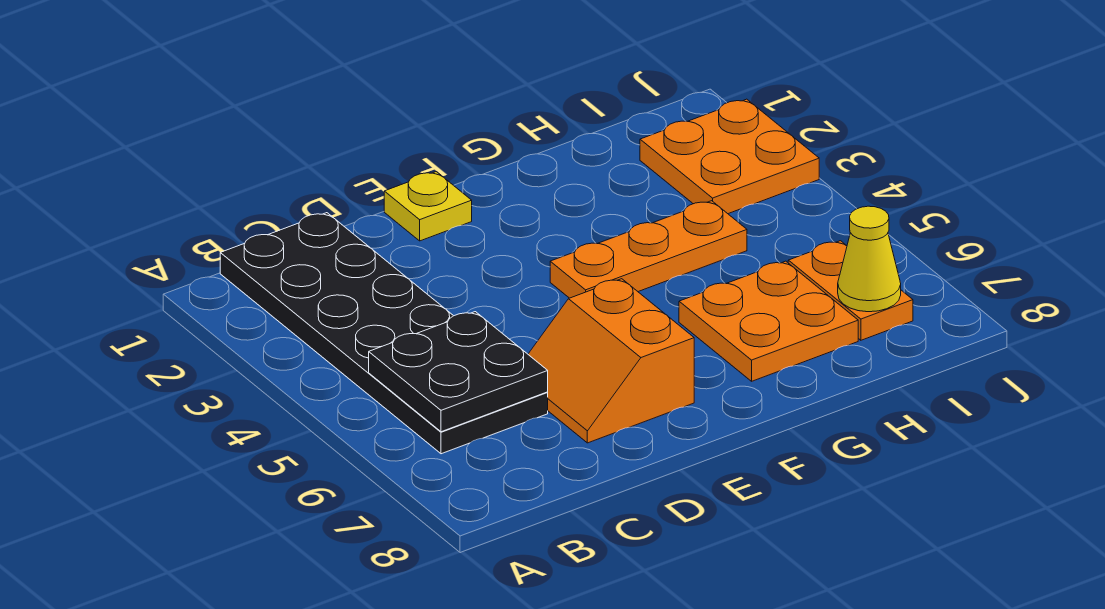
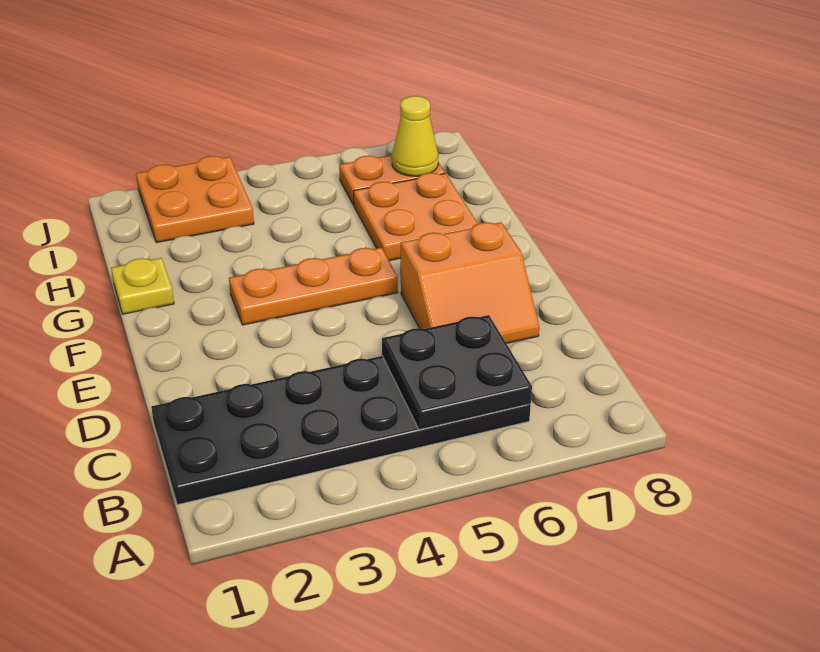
yellow 1x1 plate [384,172,472,241] -> yellow 1x1 plate moved to [111,258,174,314]
orange 1x3 plate [550,201,747,298] -> orange 1x3 plate turned to [229,247,398,325]

